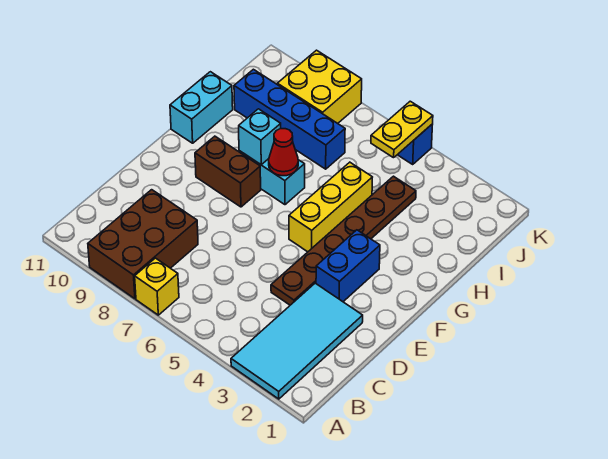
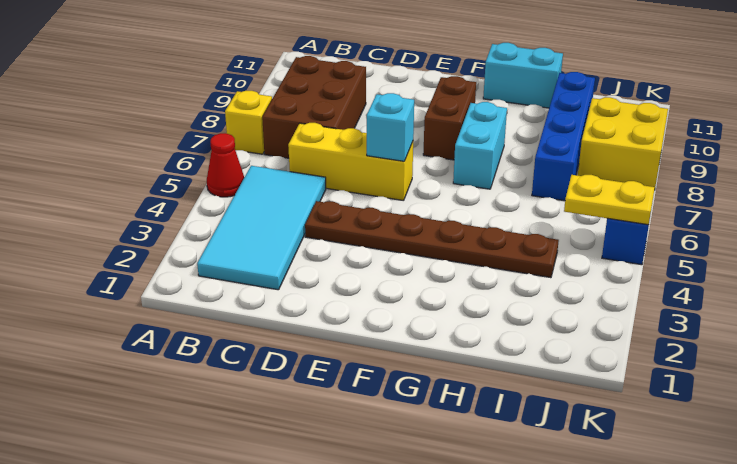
cyan 2x4 tile [231,283,363,399] -> cyan 2x4 tile turned to [197,166,326,290]
brown 2x3 brick [88,190,198,299] -> brown 2x3 brick turned to [262,56,366,158]
blue 1x2 brick [316,230,380,302] -> none
yellow 1x3 brick [289,162,372,252] -> yellow 1x3 brick moved to [288,123,413,201]
red 1x1 cone [269,129,298,176] -> red 1x1 cone moved to [207,133,244,197]
cyan 1x1 brick [239,109,281,164] -> cyan 1x1 brick moved to [367,93,414,161]

